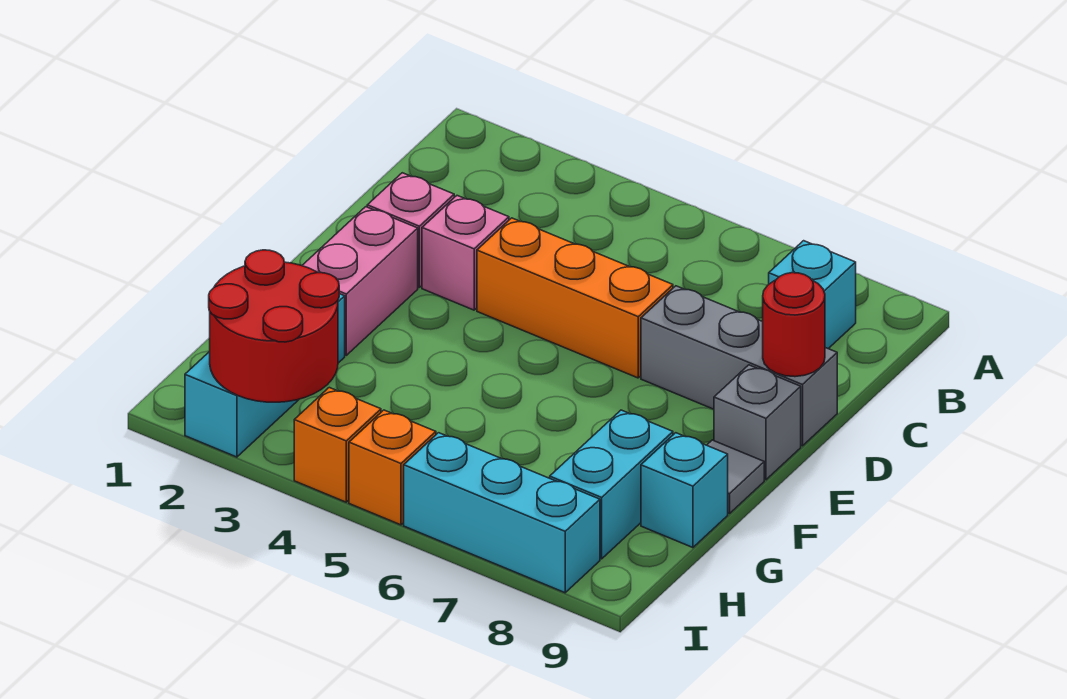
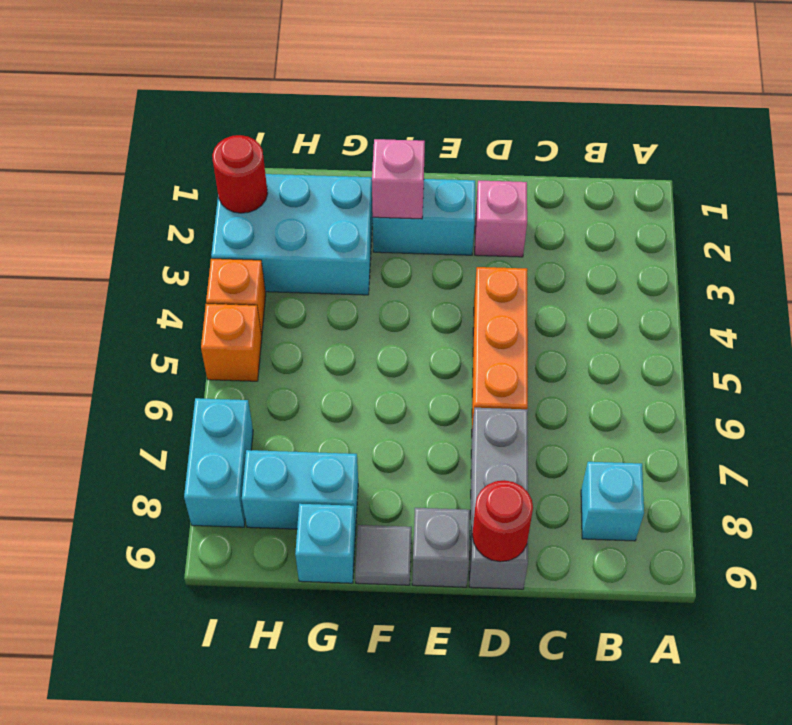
pink 1x1 brick [422,196,509,310] -> pink 1x1 brick moved to [372,139,425,219]
pink 1x2 brick [302,207,418,355] -> cyan 1x2 brick [373,179,475,255]
cyan 1x3 brick [185,294,345,457] -> cyan 2x3 brick [211,174,373,295]
red 2x2 round brick [209,250,339,402] -> red 1x1 round brick [212,135,268,213]
cyan 1x3 brick [404,433,600,593] -> cyan 1x2 brick [184,398,253,527]

